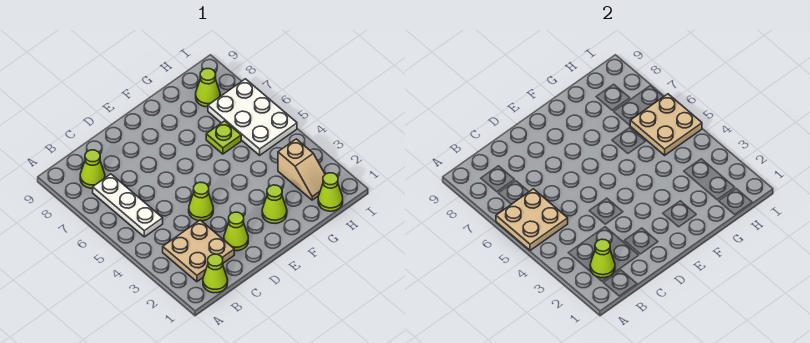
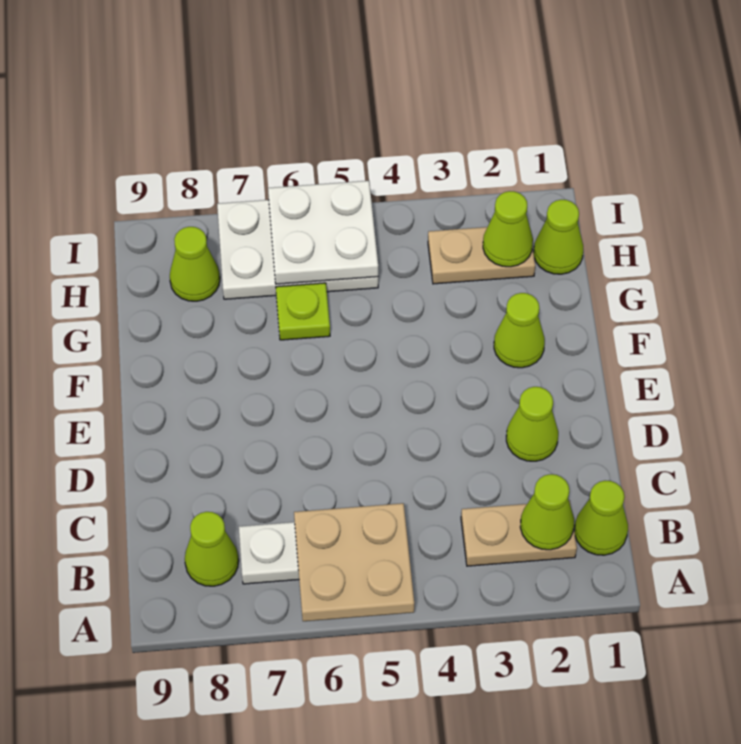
tan 2x2 plate [163,220,234,282] -> tan 1x2 plate [461,500,577,566]
lime 1x1 cone [189,182,213,221] -> lime 1x1 cone moved to [483,191,533,267]
tan 1x2 slope [278,139,325,200] -> tan 1x2 plate [428,227,535,284]
tan 2x2 plate [630,94,702,155] -> white 2x2 plate [268,181,378,284]

